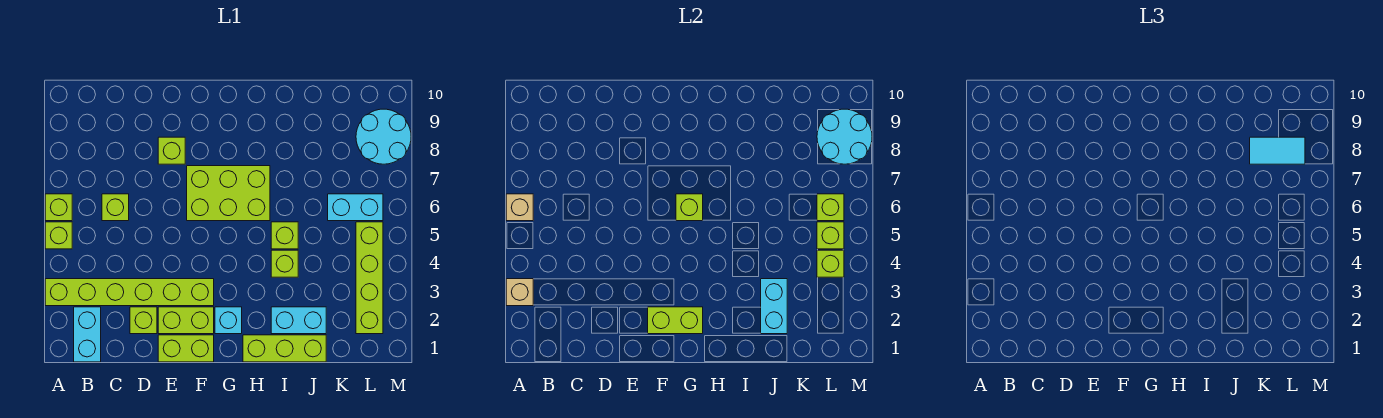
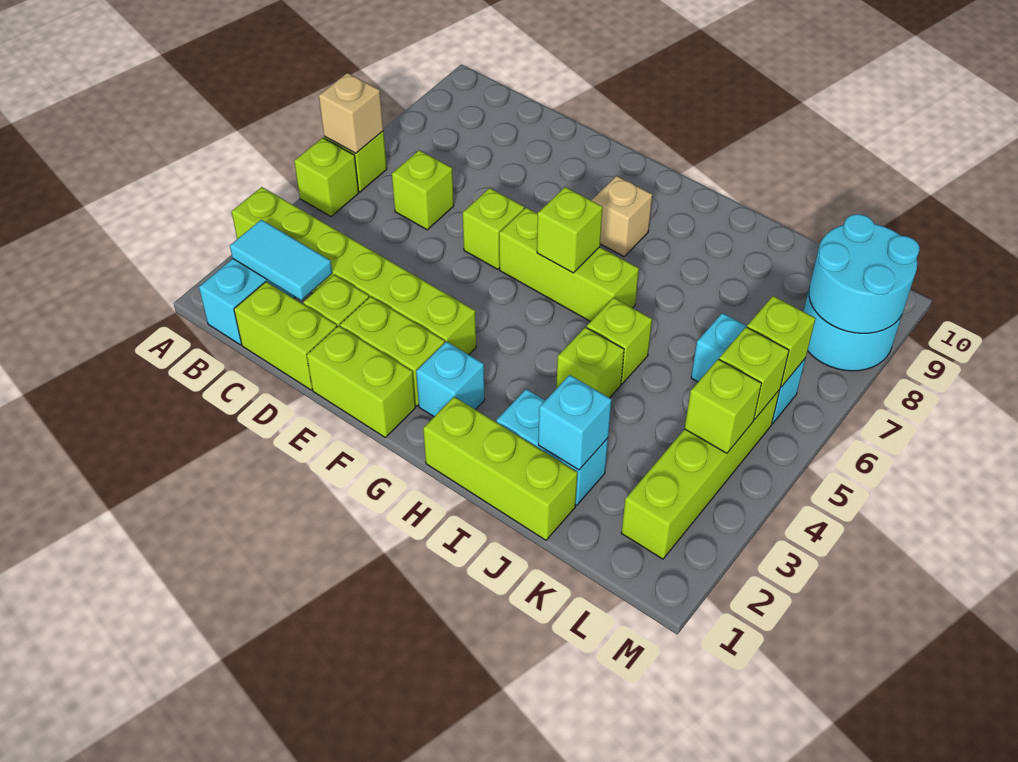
tan 1x1 brick [506,279,533,306] -> tan 1x1 brick moved to [592,176,652,256]
lime 1x1 brick [158,137,185,164] -> lime 1x1 brick moved to [463,188,524,269]
lime 1x2 brick [648,307,703,334] -> lime 1x2 brick moved to [234,282,337,390]
lime 2x3 brick [187,166,270,221] -> lime 1x3 brick [499,208,639,322]
cyan 1x2 brick [761,279,787,334] -> cyan 1x1 brick [538,375,611,470]
cyan 1x2 tile [1250,137,1305,164] -> cyan 1x2 tile moved to [230,220,332,300]

